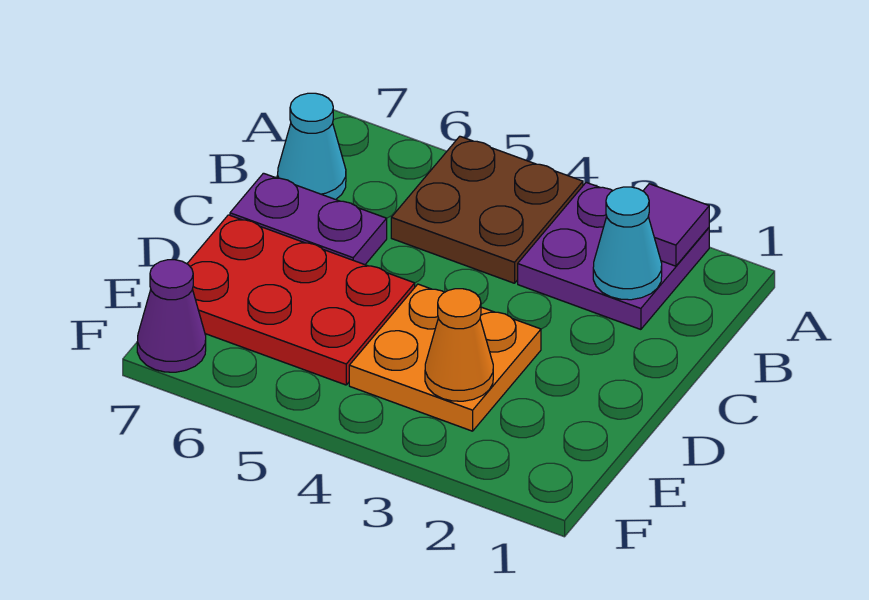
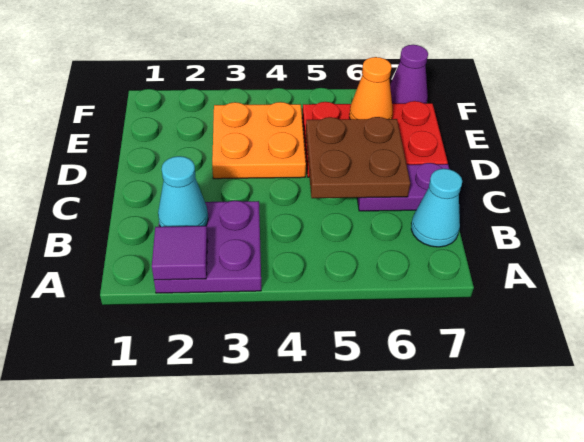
brown 2x2 plate [391,136,583,283] -> brown 2x2 plate moved to [306,117,410,198]
orange 1x1 cone [425,289,493,401] -> orange 1x1 cone moved to [349,57,393,119]

